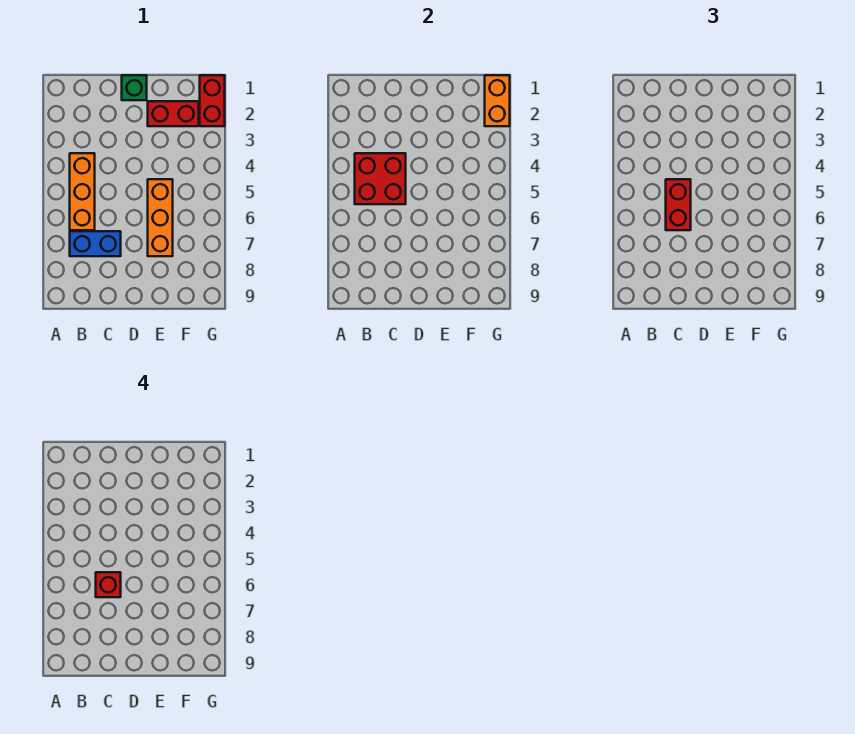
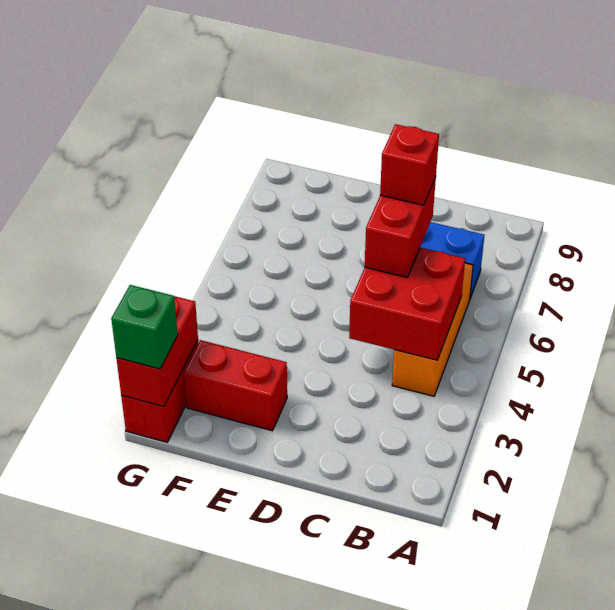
green 1x1 brick [122,75,147,100] -> green 1x1 brick moved to [111,285,178,369]
orange 1x3 brick [148,179,173,256] -> none
orange 1x2 brick [485,75,510,126] -> red 1x2 brick [116,296,198,407]

